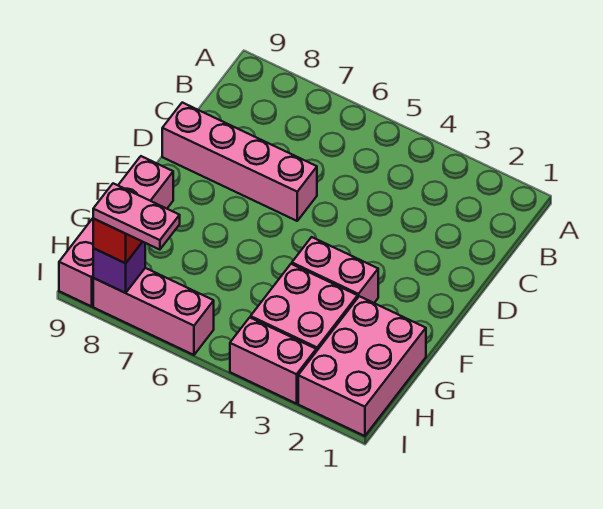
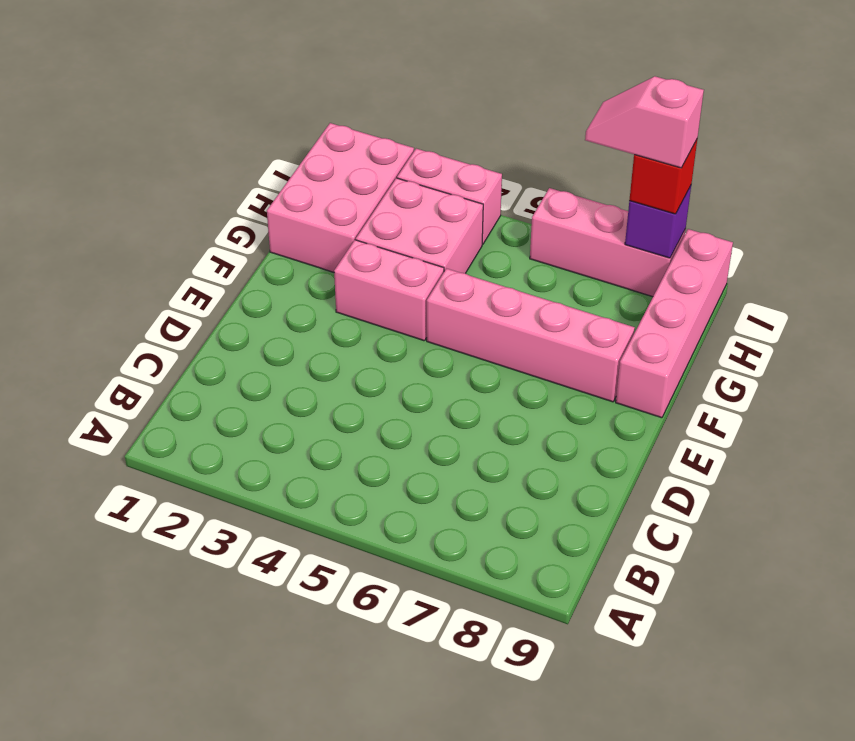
pink 1x4 brick [162,103,317,221] -> pink 1x4 brick moved to [427,269,635,402]
pink 1x2 plate [93,183,180,250] -> pink 1x2 slope [585,76,704,168]

